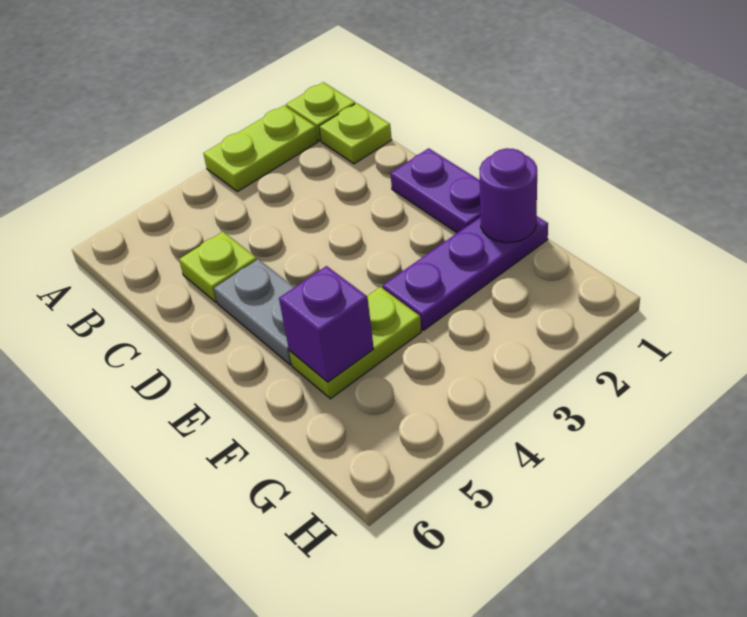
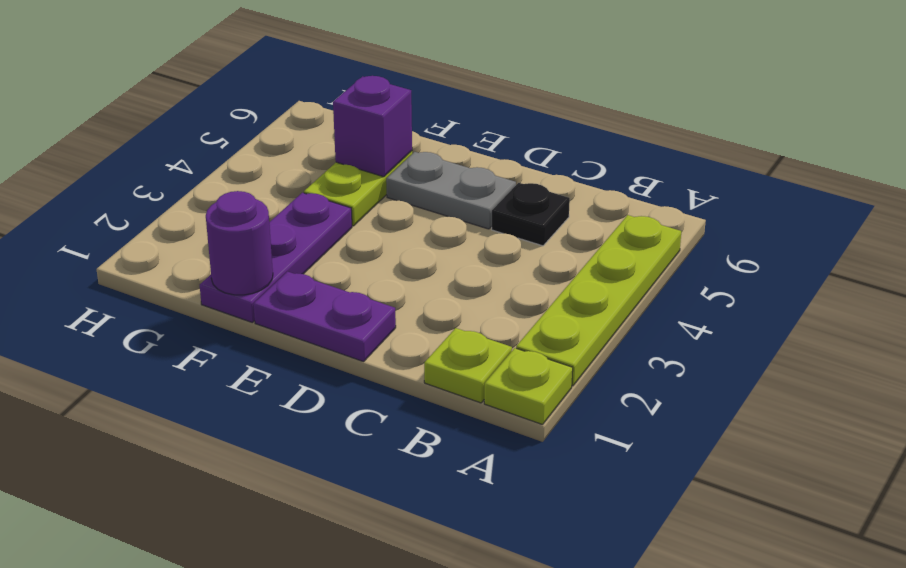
lime 1x2 plate [203,106,318,192] -> lime 1x4 plate [516,215,681,386]
lime 1x1 plate [179,232,257,302] -> black 1x1 plate [492,183,570,246]

